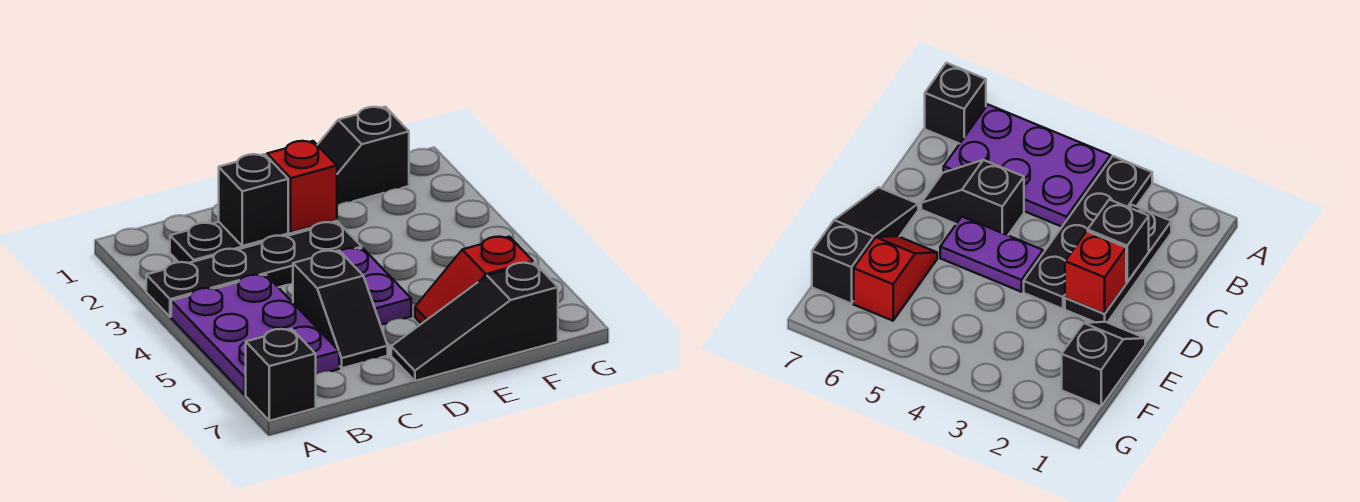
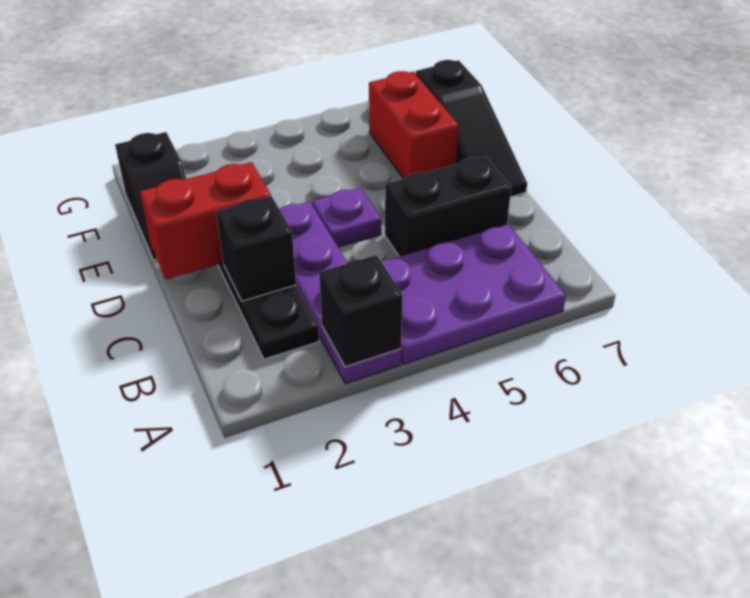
black 1x4 plate [146,222,362,317] -> purple 1x4 plate [280,202,401,384]
black 1x1 brick [246,329,316,421] -> black 1x1 brick moved to [319,255,402,367]
black 1x2 slope [293,251,388,368] -> black 1x2 brick [385,156,511,257]
red 1x1 brick [267,141,337,233] -> red 1x2 brick [140,162,271,279]
purple 1x2 plate [340,248,411,325] -> purple 1x1 plate [312,188,381,247]
red 1x2 slope [415,237,533,324] -> red 1x2 brick [369,71,458,179]

